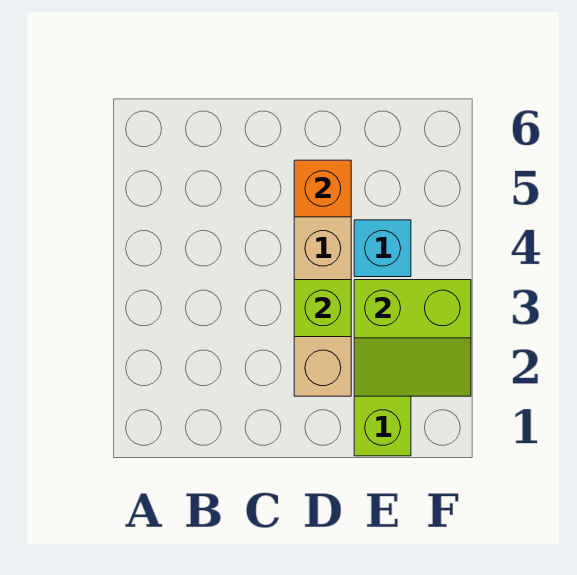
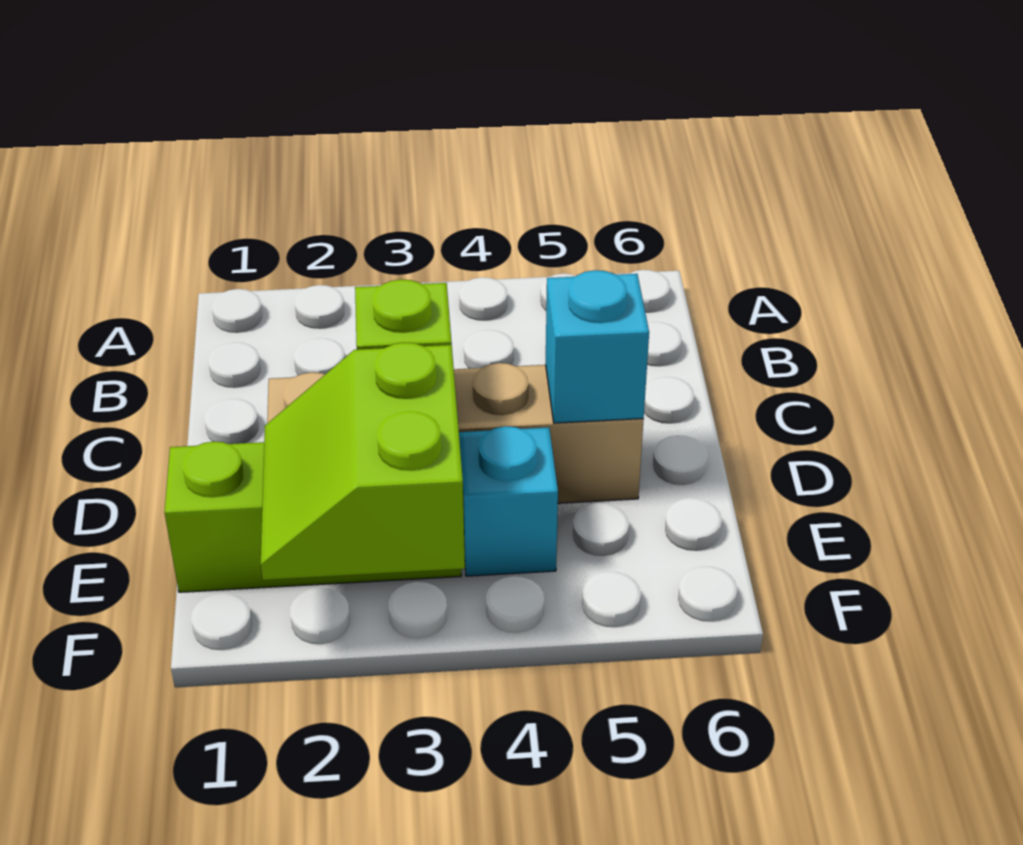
orange 1x1 brick [294,160,351,217] -> cyan 1x1 brick [546,270,649,423]

